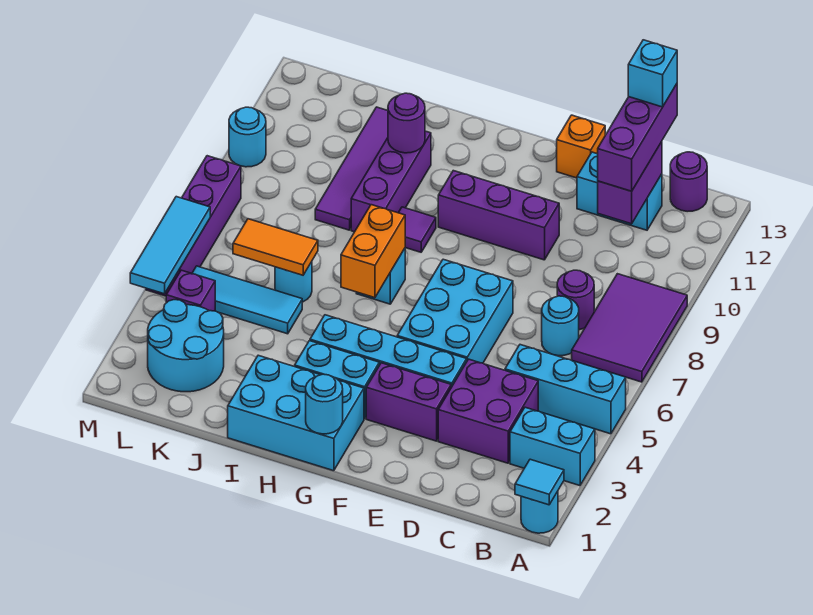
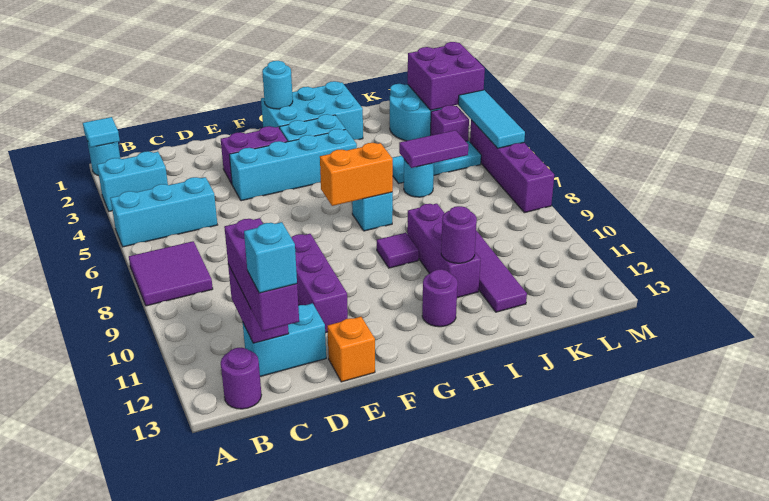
purple 2x3 tile [572,274,687,382] -> purple 2x2 tile [129,241,213,306]
purple 2x2 brick [438,359,538,463] -> purple 2x2 brick moved to [408,42,485,110]
cyan 1x1 round brick [542,296,579,356] -> none
purple 1x1 round brick [557,270,594,330] -> purple 1x1 round brick moved to [422,269,458,327]
cyan 2x3 brick [397,259,513,363] -> none
purple 1x3 brick [438,171,559,260] -> purple 1x3 brick turned to [291,234,348,333]
orange 1x2 brick [341,205,405,298] -> orange 1x2 brick turned to [320,143,393,206]
orange 1x2 tile [233,219,318,275] -> purple 1x2 tile [399,130,468,168]
cyan 1x1 round brick [229,107,266,167] -> none

